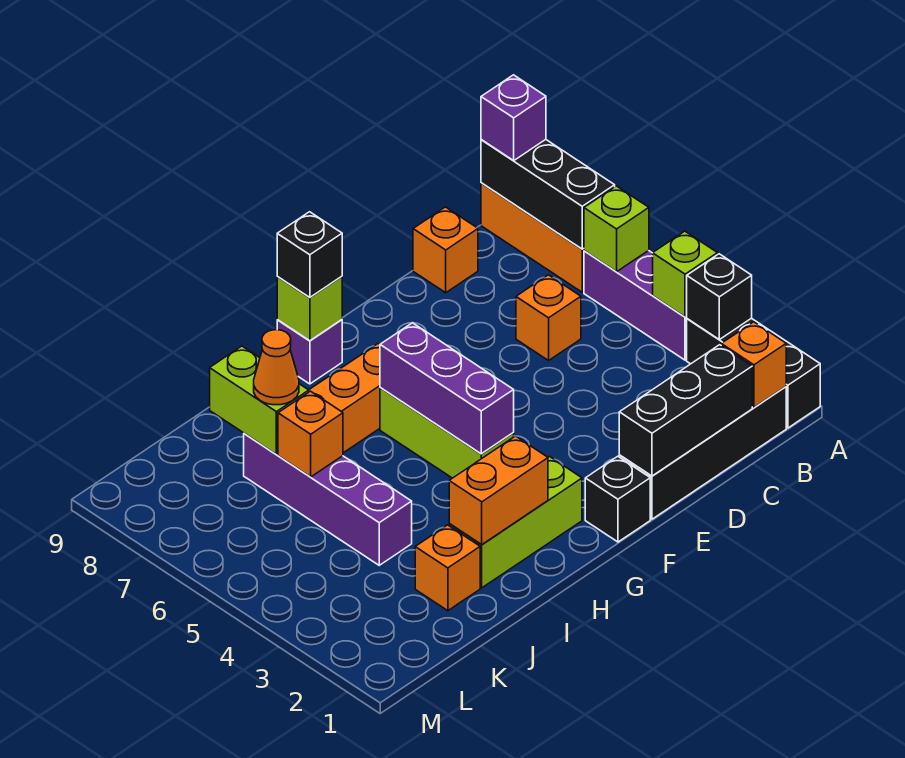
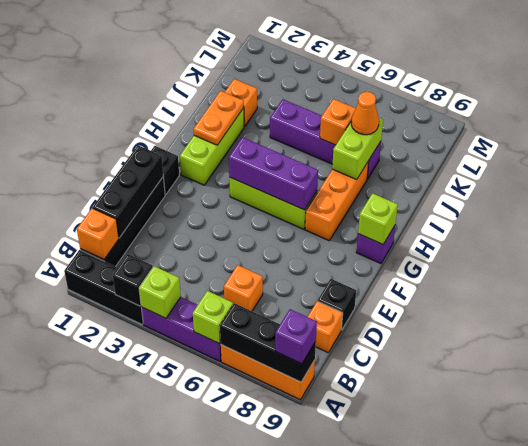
black 1x1 brick [277,212,342,297] -> black 1x1 brick moved to [318,279,356,330]
orange 1x2 brick [449,436,548,545] -> orange 1x2 plate [194,91,244,145]
lime 1x2 brick [210,346,309,454] -> lime 1x2 brick turned to [332,118,383,179]

